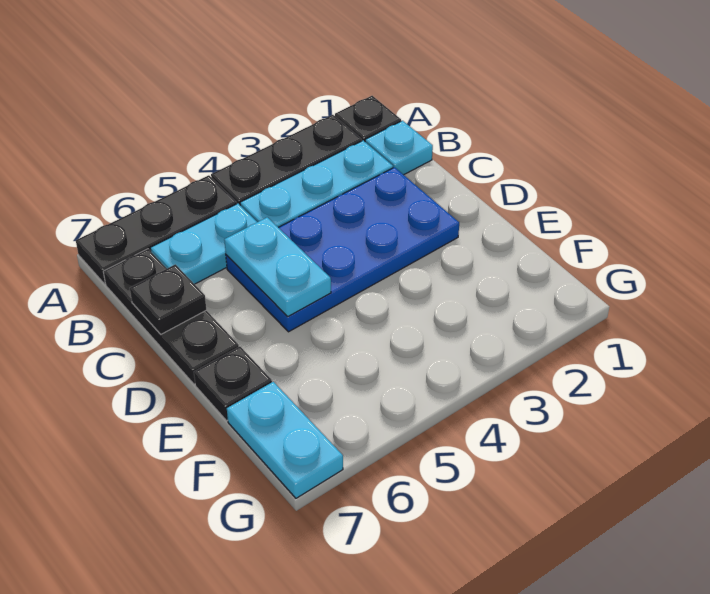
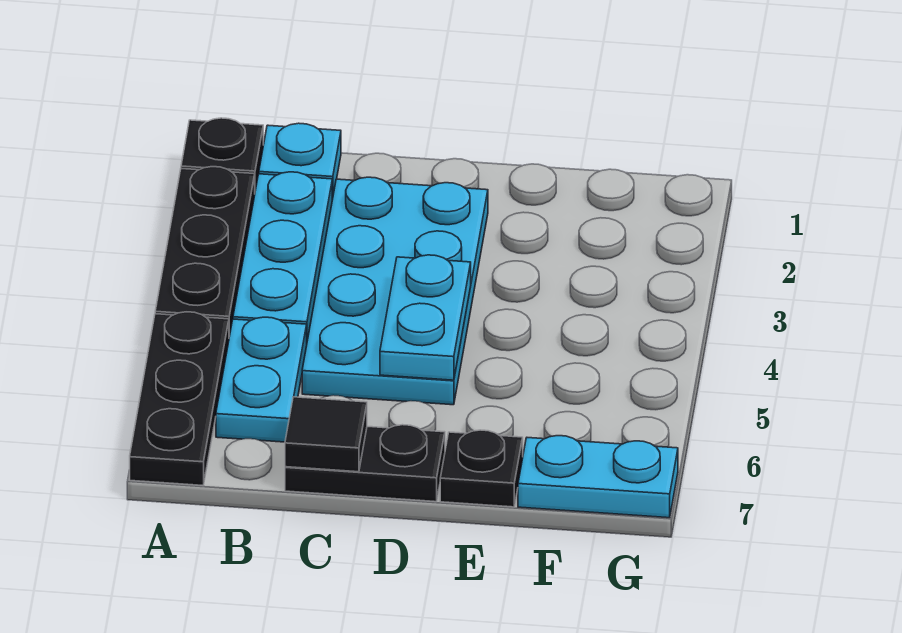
black 1x3 plate [103,249,239,384] -> black 1x2 plate [285,425,445,502]
blue 2x4 plate [226,167,459,332] -> cyan 2x4 plate [302,177,488,405]
cyan 1x2 plate [224,217,331,317] -> cyan 1x2 plate turned to [380,255,471,380]
black 1x1 plate [130,264,206,334] -> black 1x1 tile [285,397,367,472]

